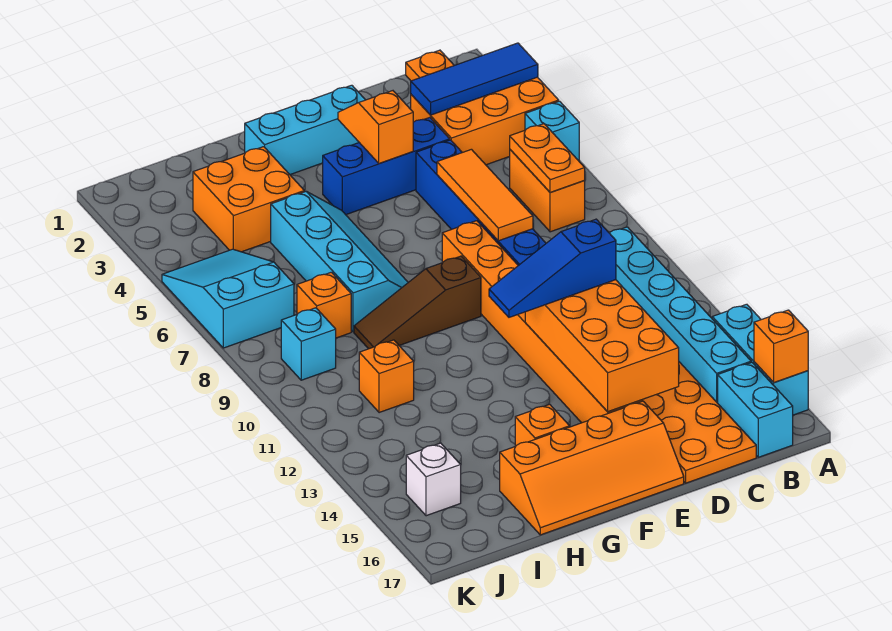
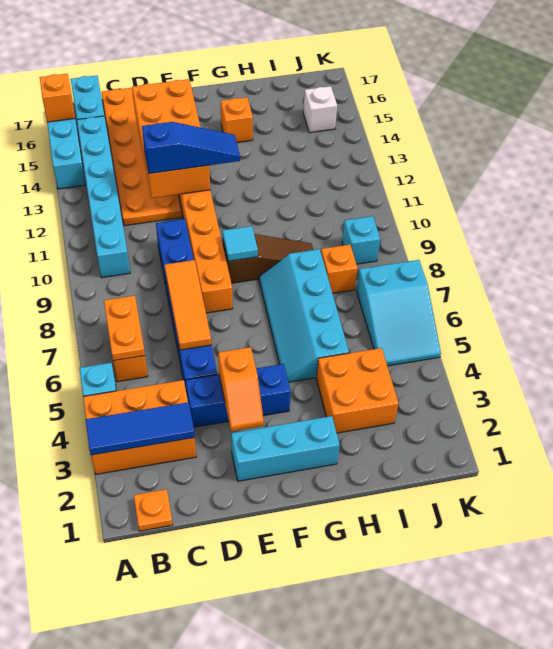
orange 2x4 slope [500,401,684,535] -> none
none -> cyan 1x1 tile [223,226,258,261]
orange 1x1 brick [359,340,414,413] -> none

